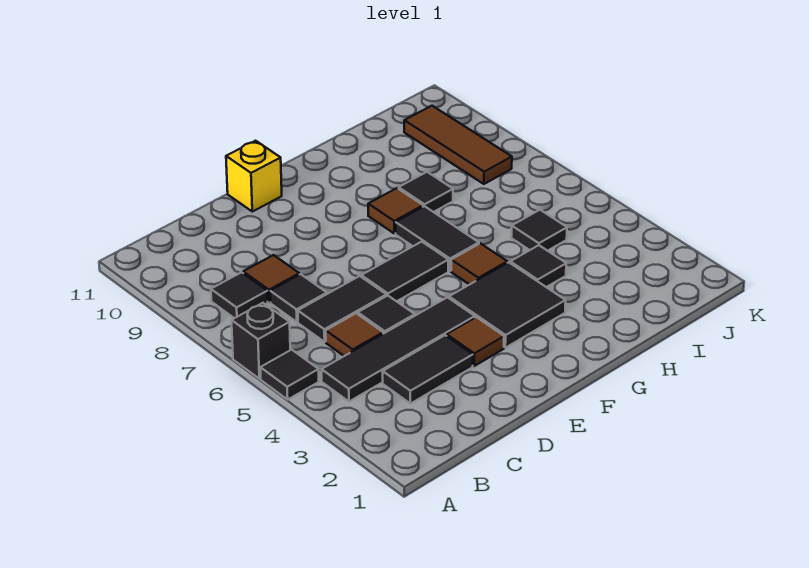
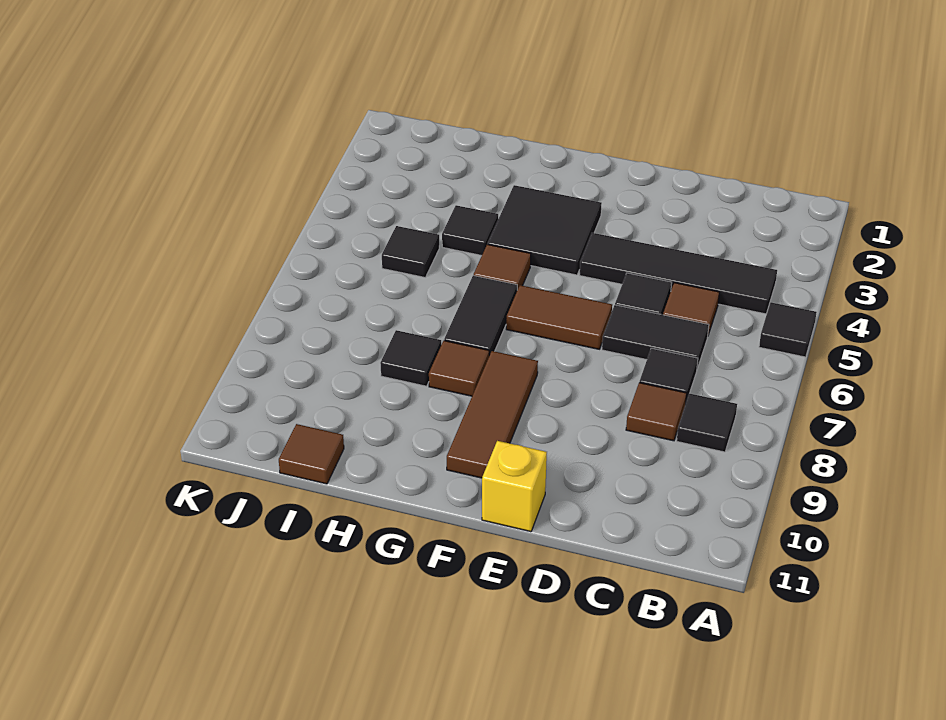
black 1x1 brick [232,303,290,379] -> none
black 1x2 tile [383,335,473,404] -> none
brown 1x1 tile [447,317,504,366] -> brown 1x1 tile moved to [279,424,344,484]
black 1x2 tile [361,242,448,301] -> brown 1x2 tile [506,285,612,349]
brown 1x3 tile [404,106,512,184] -> brown 1x3 tile moved to [447,351,538,478]

